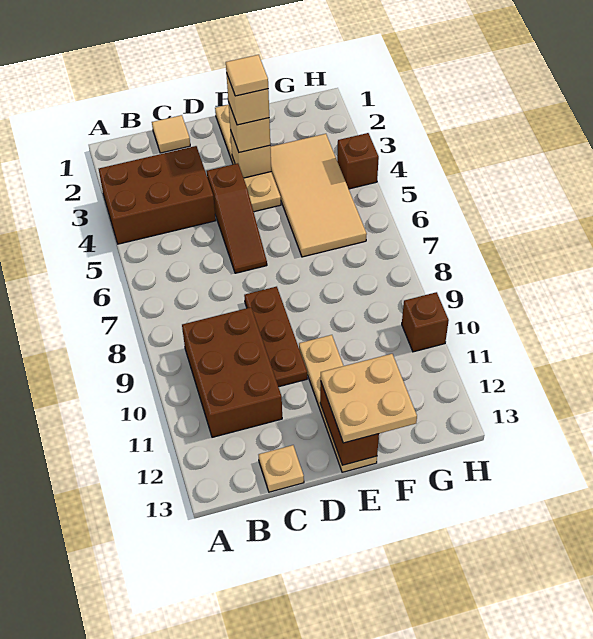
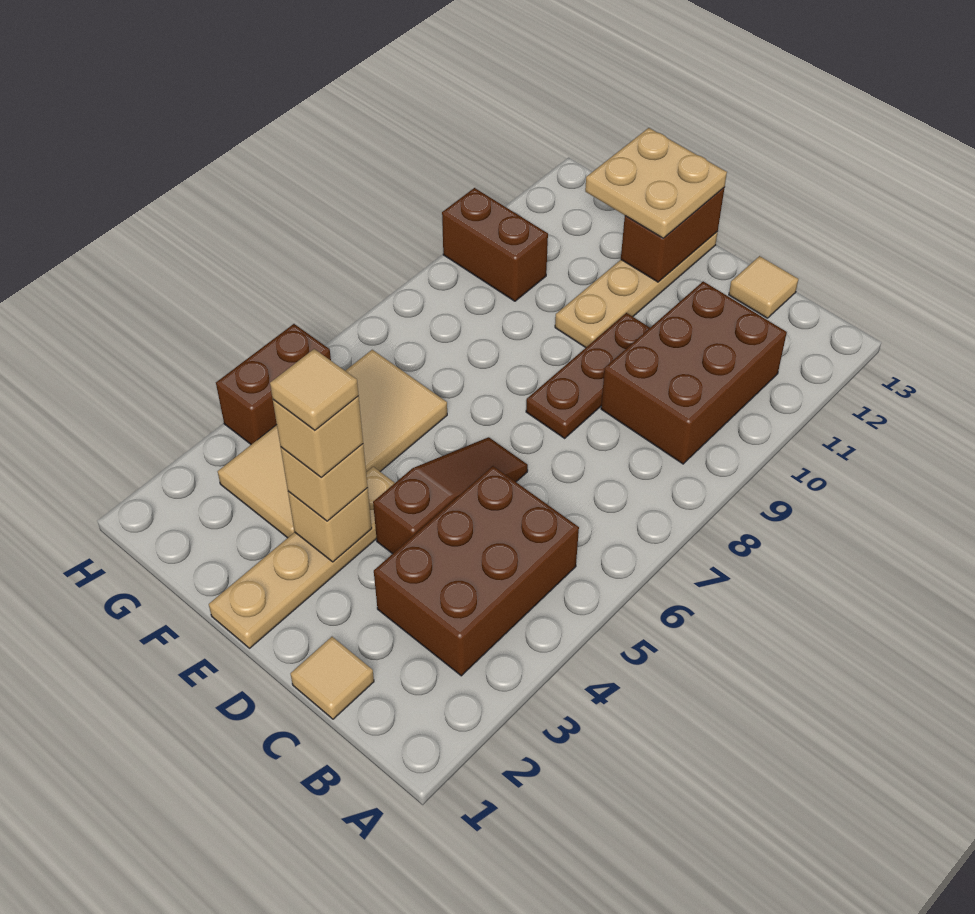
brown 2x3 brick [99,146,216,244] -> brown 2x3 brick turned to [374,466,579,676]
tan 1x1 plate [259,445,304,492] -> tan 1x1 tile [729,256,798,318]
brown 1x1 brick [337,133,379,189] -> brown 1x2 brick [216,324,331,444]
brown 1x1 brick [402,292,449,352] -> brown 1x2 brick [442,188,548,301]

